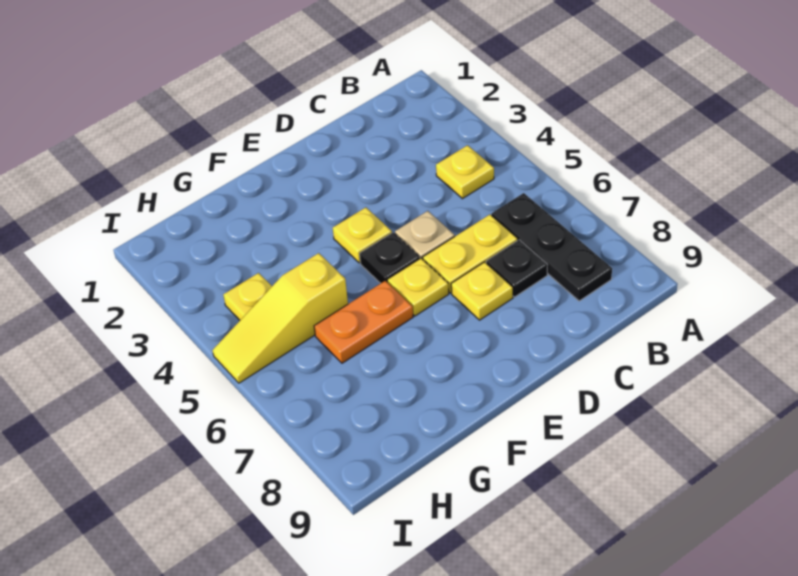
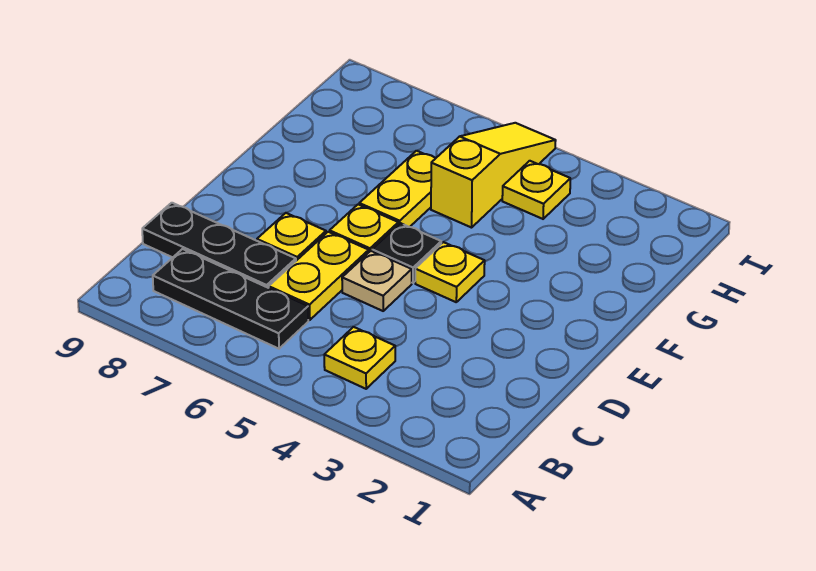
black 1x1 plate [486,240,547,297] -> black 1x3 plate [142,203,296,288]
orange 1x2 plate [314,281,413,363] -> yellow 1x2 plate [359,151,436,227]

